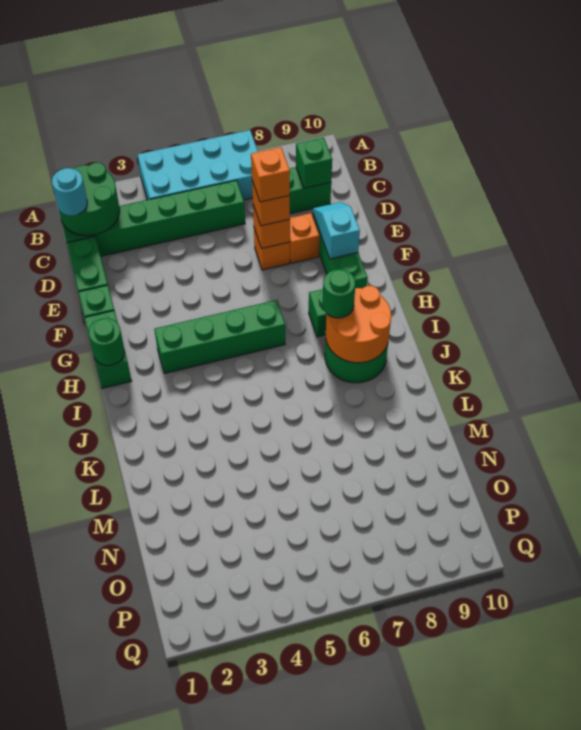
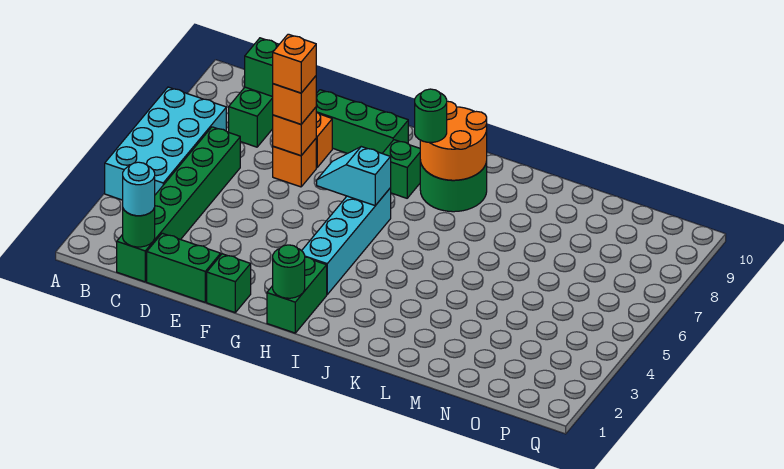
green 2x2 round brick [58,163,120,236] -> green 1x1 round brick [123,208,155,247]
cyan 1x2 slope [313,202,360,259] -> cyan 1x2 slope moved to [317,147,391,205]
green 1x2 brick [85,311,131,388] -> green 1x2 brick turned to [267,257,327,333]
green 1x4 brick [154,300,285,374] -> cyan 1x4 brick [302,188,391,294]

